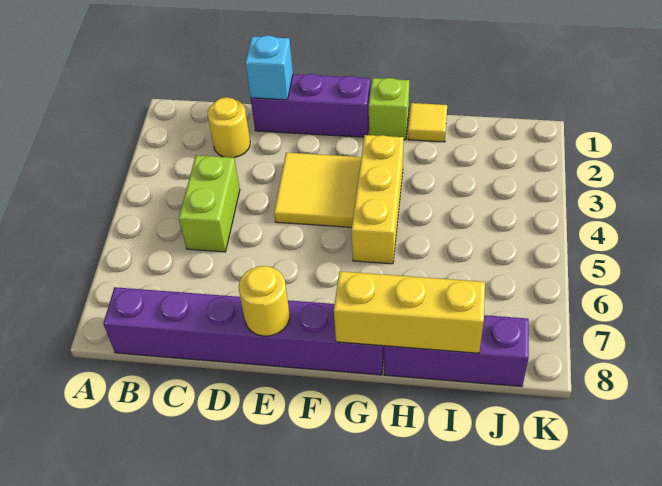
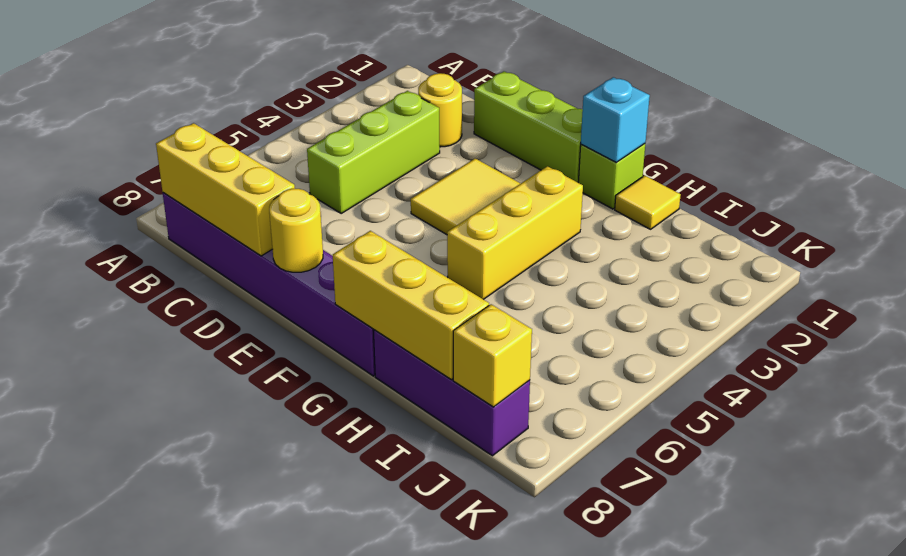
none -> yellow 1x3 brick [156,123,295,256]
lime 1x2 brick [179,155,240,252] -> lime 1x3 brick [307,91,440,213]
purple 1x3 brick [251,74,371,137] -> lime 1x3 brick [474,71,583,182]
cyan 1x1 brick [245,35,293,100] -> cyan 1x1 brick moved to [581,77,650,163]
none -> yellow 1x1 brick [453,304,532,407]

